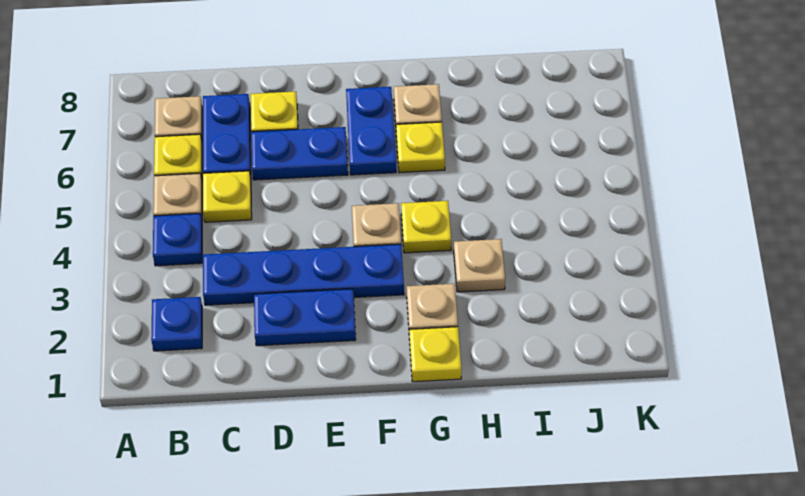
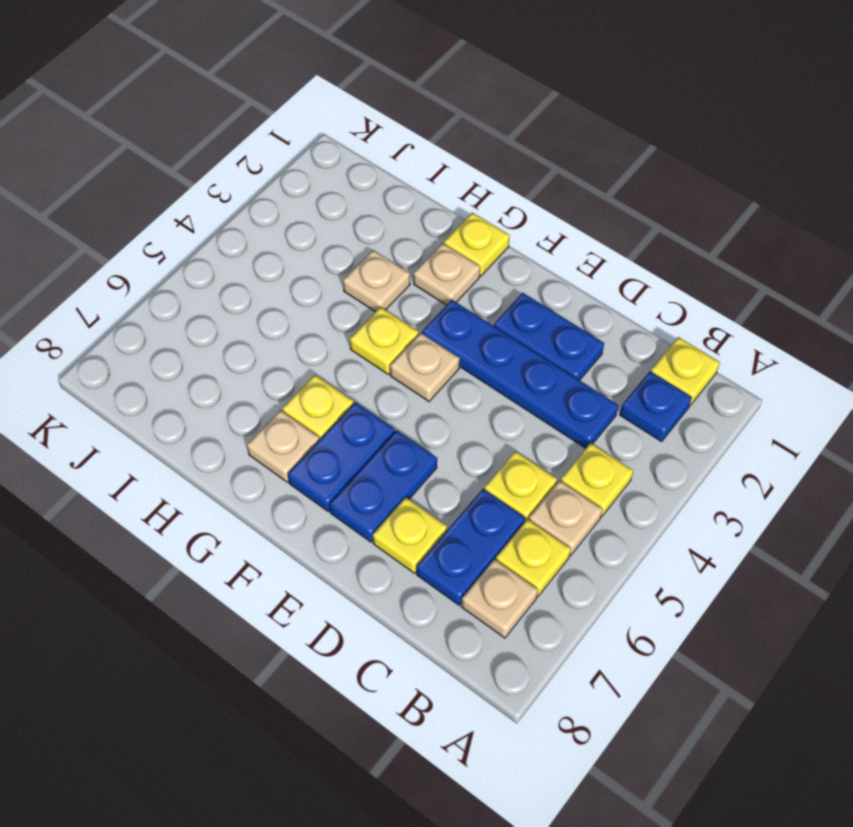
none -> yellow 1x1 plate [651,337,720,406]
blue 1x1 plate [153,214,202,266] -> yellow 1x1 plate [561,443,633,516]
blue 1x2 plate [251,127,348,180] -> blue 1x2 plate turned to [330,431,437,542]

